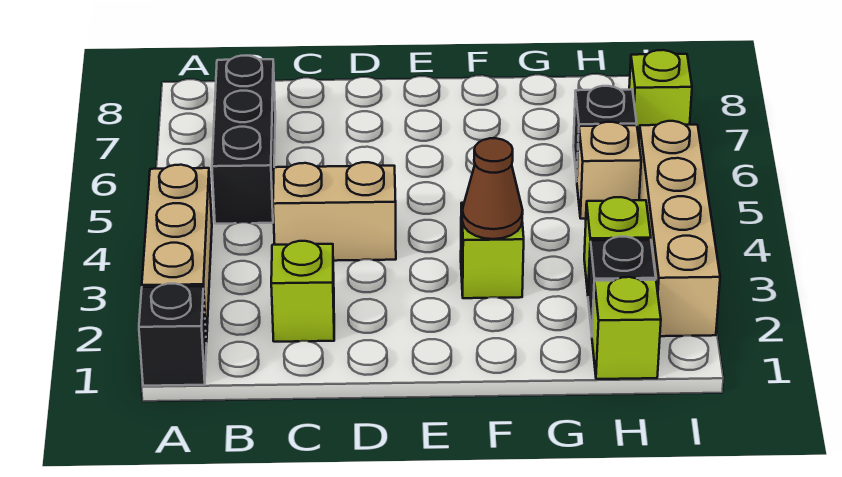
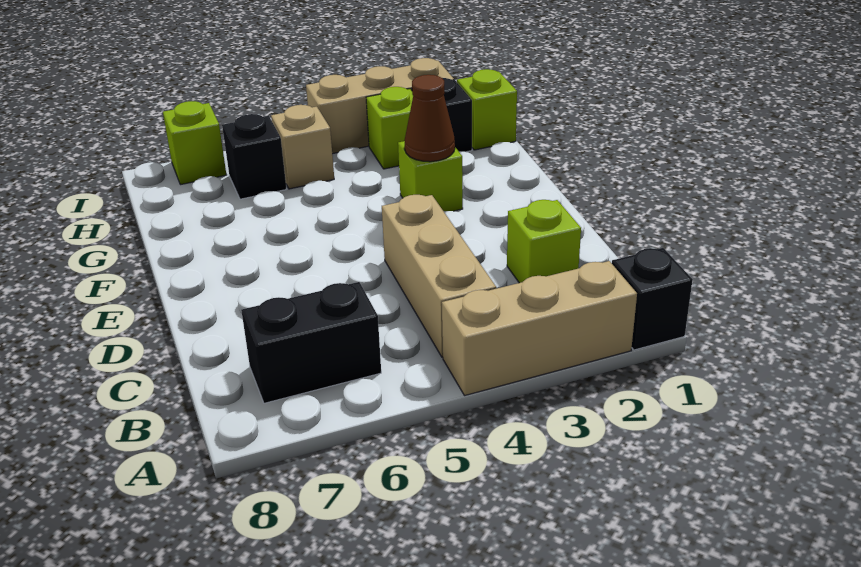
black 1x3 brick [212,56,275,224] -> black 1x2 brick [241,282,381,403]
tan 1x2 brick [273,162,396,261] -> tan 1x3 brick [382,195,496,357]
tan 1x4 brick [639,121,720,336] -> tan 1x3 brick [306,58,454,154]

